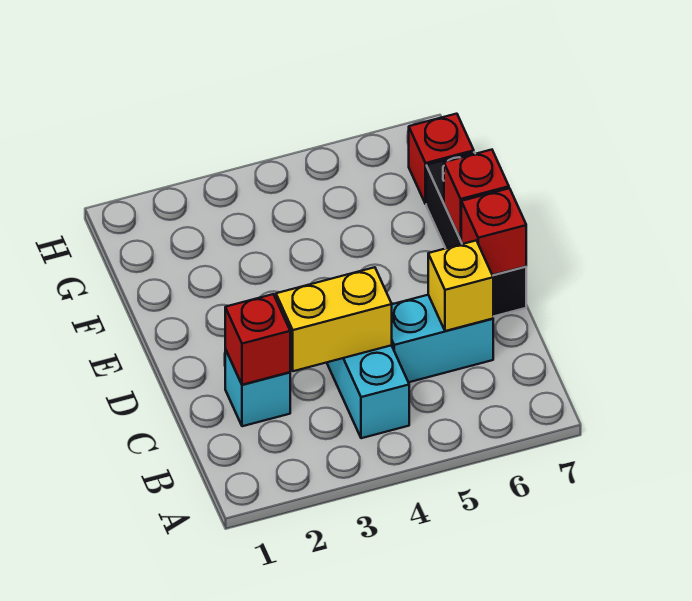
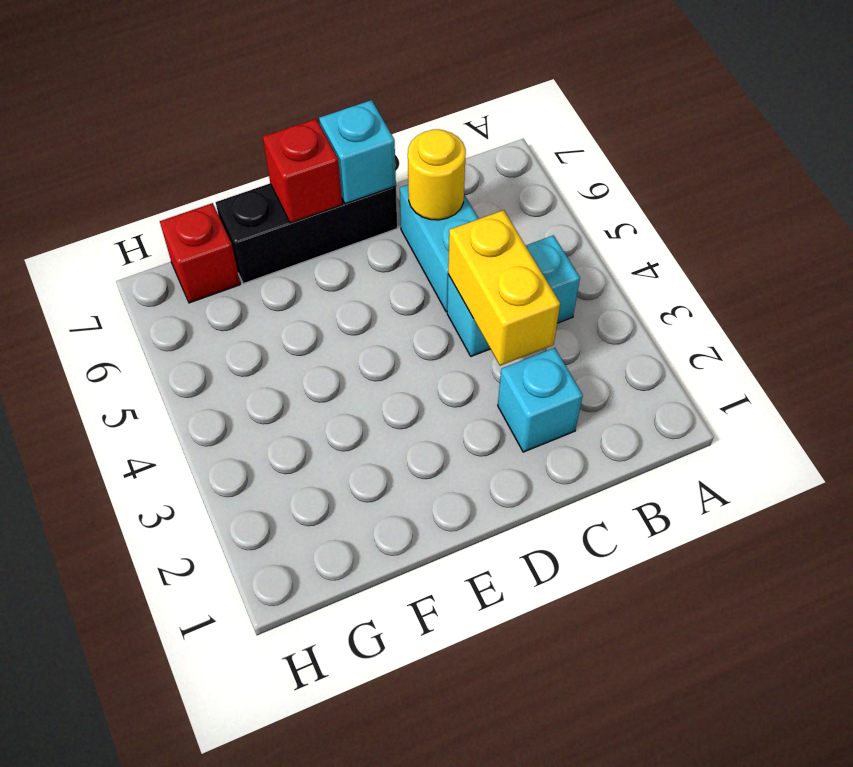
red 1x1 brick [225,294,290,385] -> none
yellow 1x1 brick [428,241,493,331] -> yellow 1x1 round brick [408,129,466,220]
red 1x1 brick [461,188,526,275] -> cyan 1x1 brick [319,100,396,204]

